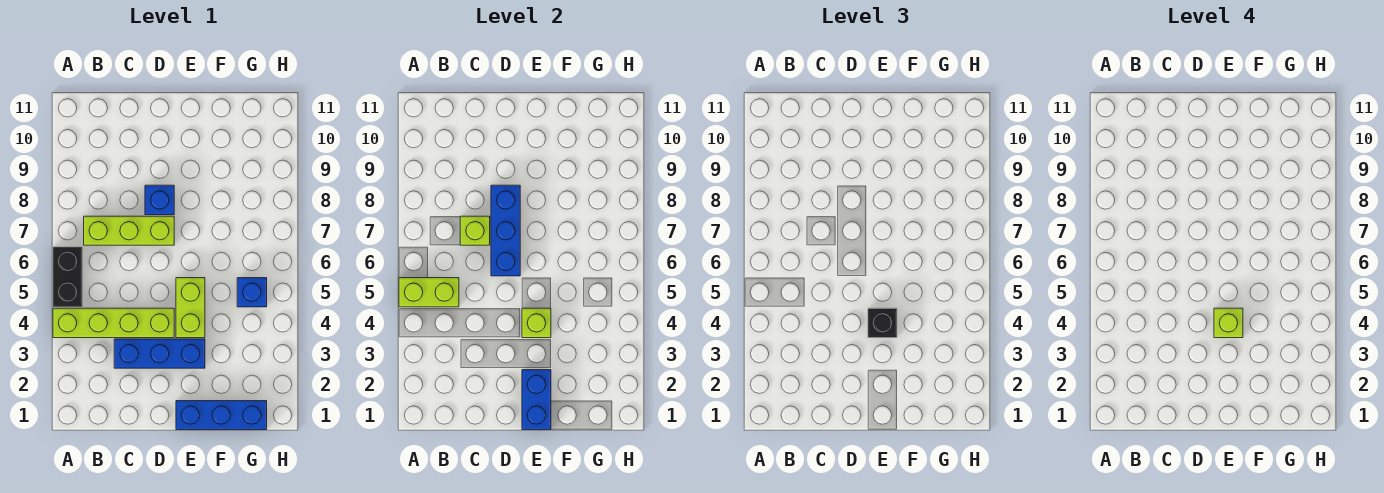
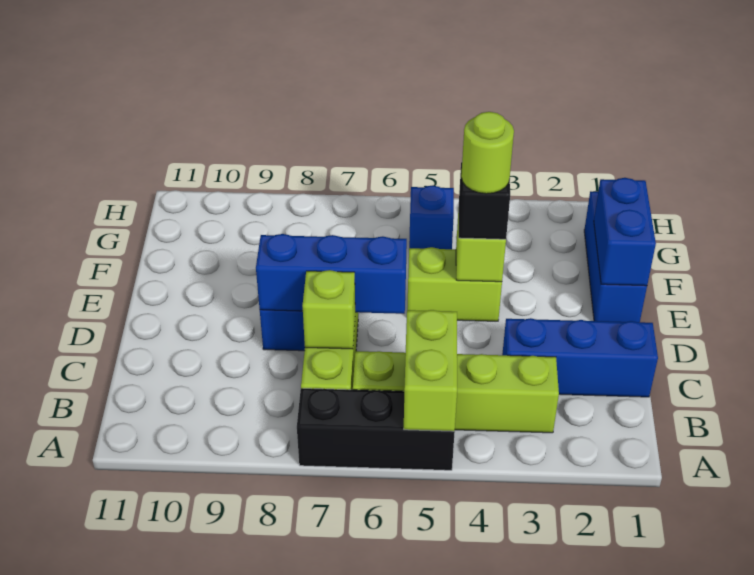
lime 1x4 brick [53,308,174,338] -> lime 1x4 brick turned to [353,351,559,433]
black 1x2 brick [53,247,82,307] -> black 1x3 brick [297,388,455,470]
blue 1x3 brick [114,339,205,368] -> blue 1x3 brick turned to [502,318,658,397]
blue 1x2 brick [522,370,551,430] -> blue 1x2 brick turned to [594,178,656,286]
lime 1x1 brick [1214,308,1243,338] -> lime 1x1 round brick [461,112,514,194]

